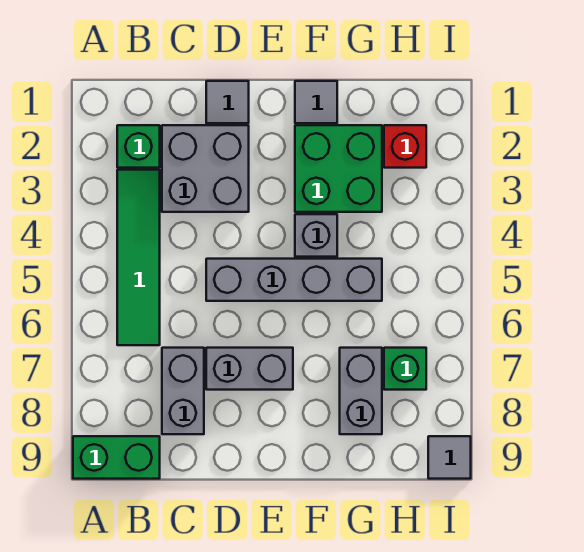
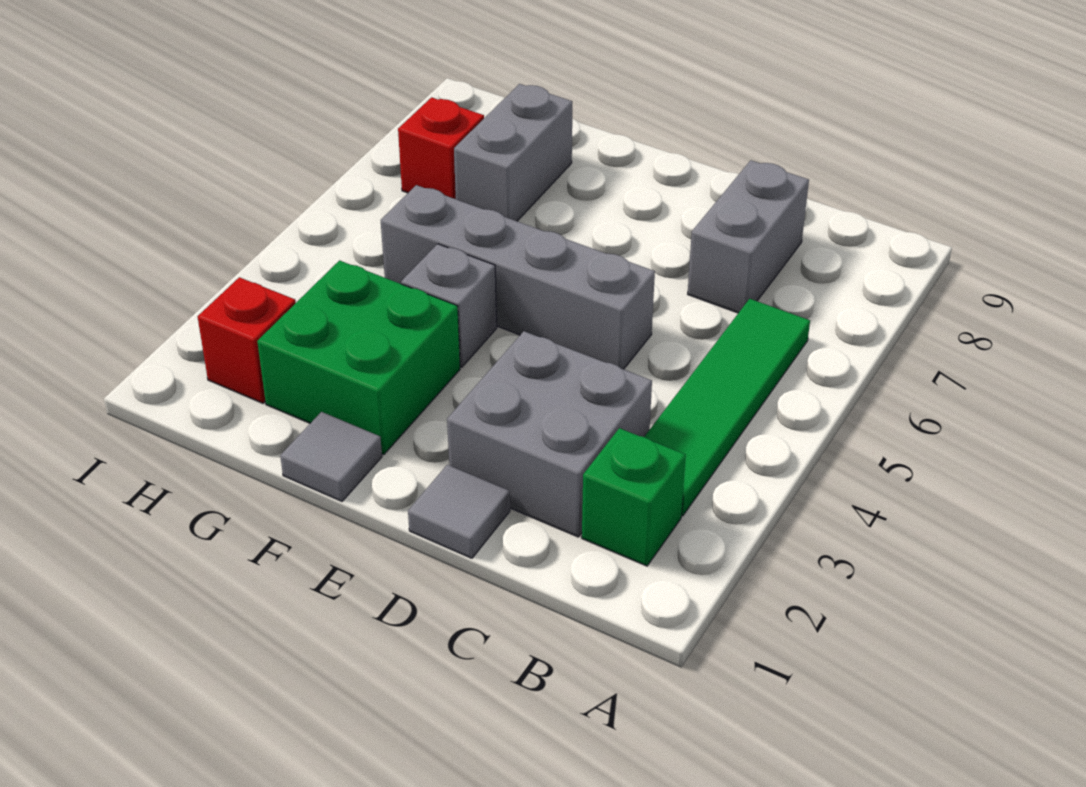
green 1x2 brick [73,436,160,479] -> none
grey 1x2 brick [206,348,293,390] -> none
green 1x1 brick [384,348,426,390] -> red 1x1 brick [398,97,484,199]
grey 1x1 tile [428,436,471,479] -> none

